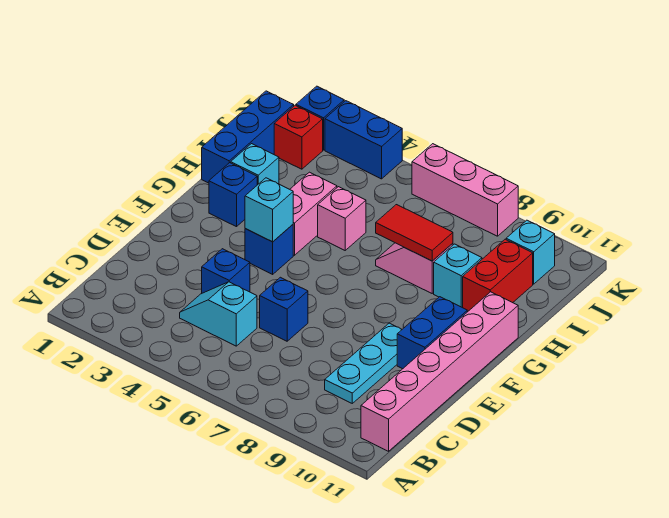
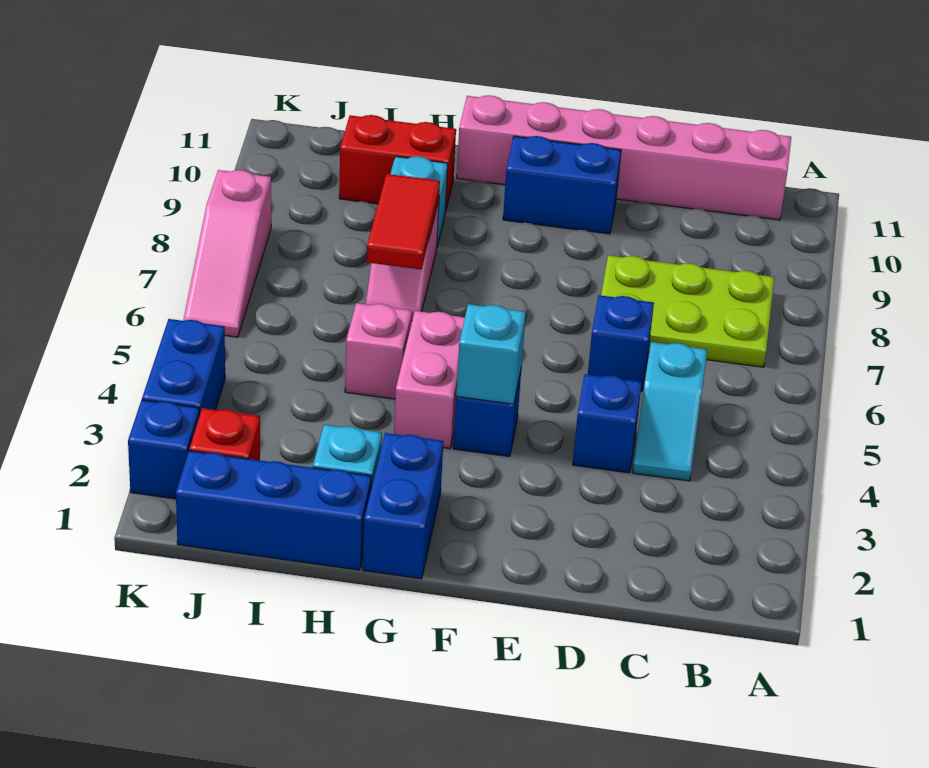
none -> lime 2x3 plate [601,255,774,367]
cyan 1x3 plate [325,323,402,403] -> none
blue 1x1 brick [209,163,257,227] -> blue 1x2 brick [363,433,443,579]
pink 1x2 brick [290,172,337,255] -> pink 1x2 brick turned to [394,311,465,448]
cyan 1x1 brick [506,220,555,284] -> none
pink 1x3 brick [412,144,518,236] -> pink 1x3 slope [183,170,271,337]

